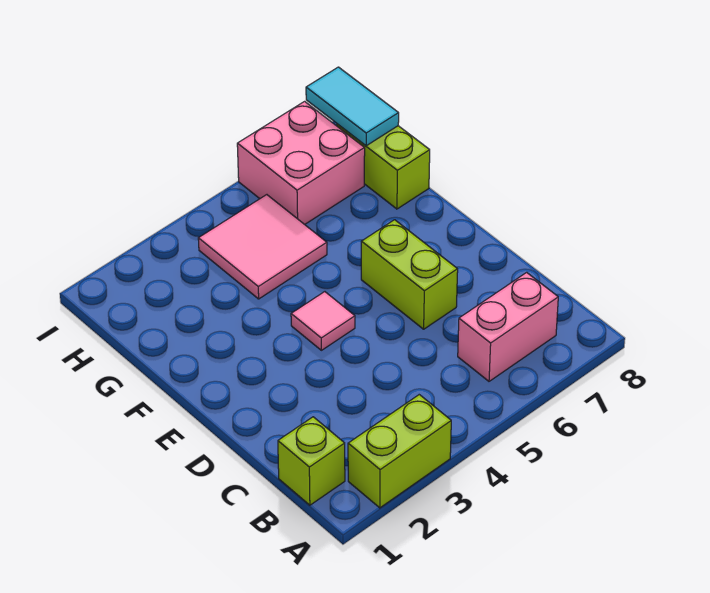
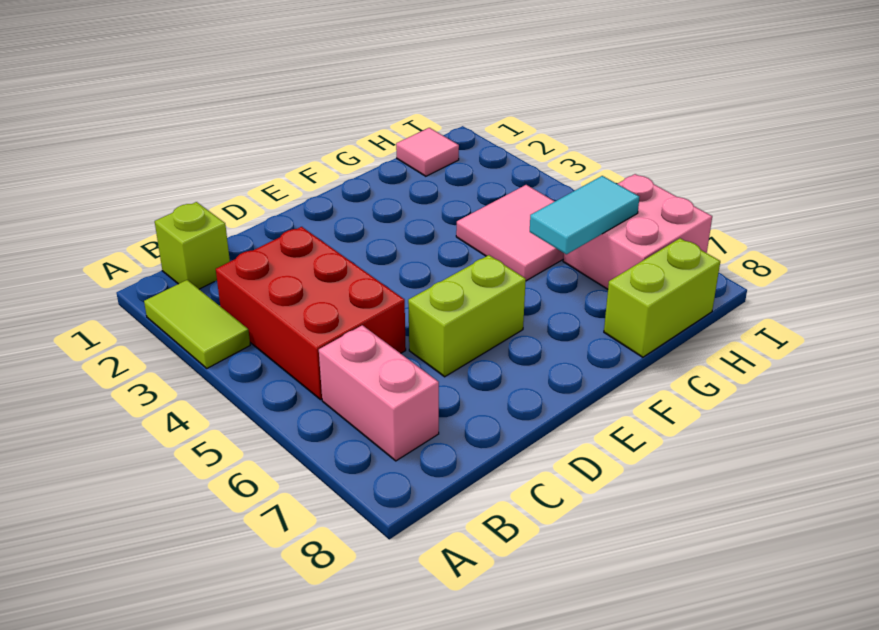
lime 1x2 brick [348,395,451,508] -> lime 1x2 tile [144,280,250,368]
none -> red 2x3 brick [216,227,406,400]
pink 1x1 tile [291,292,355,350] -> pink 1x1 tile moved to [396,128,459,176]
cyan 1x2 tile [306,67,399,146] -> cyan 1x2 tile moved to [530,176,639,254]

